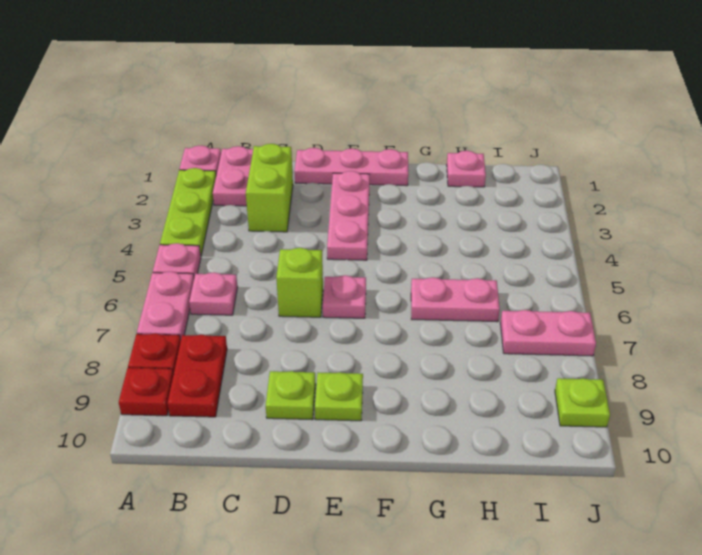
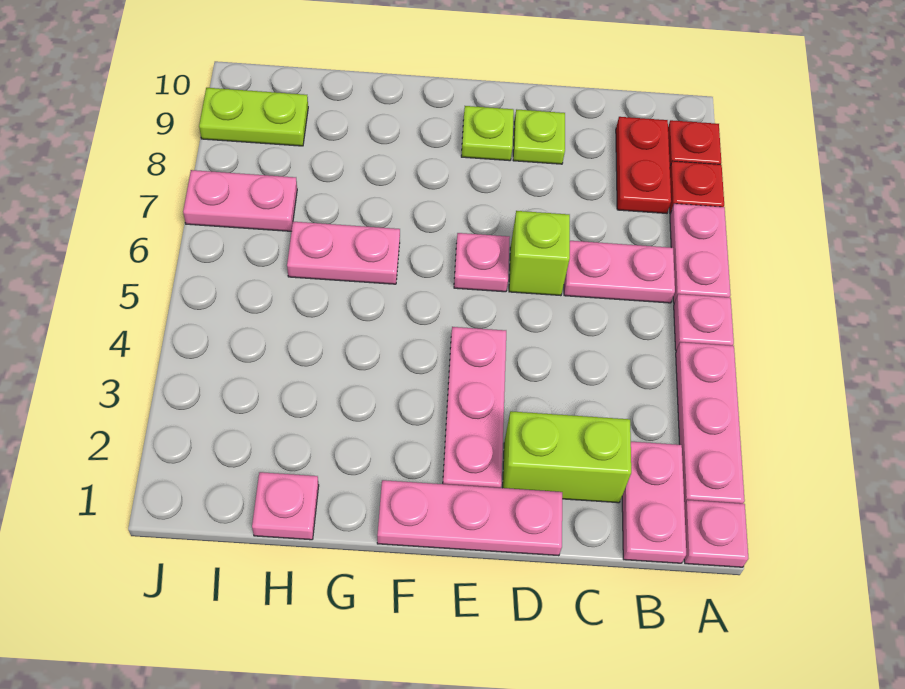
lime 1x3 plate [160,168,216,255] -> pink 1x3 plate [676,342,745,505]
pink 1x1 plate [189,272,238,315] -> pink 1x2 plate [564,241,675,303]
lime 1x2 brick [246,144,293,232] -> lime 1x2 brick turned to [503,411,631,503]
lime 1x1 plate [555,378,610,427] -> lime 1x2 plate [199,88,308,146]

